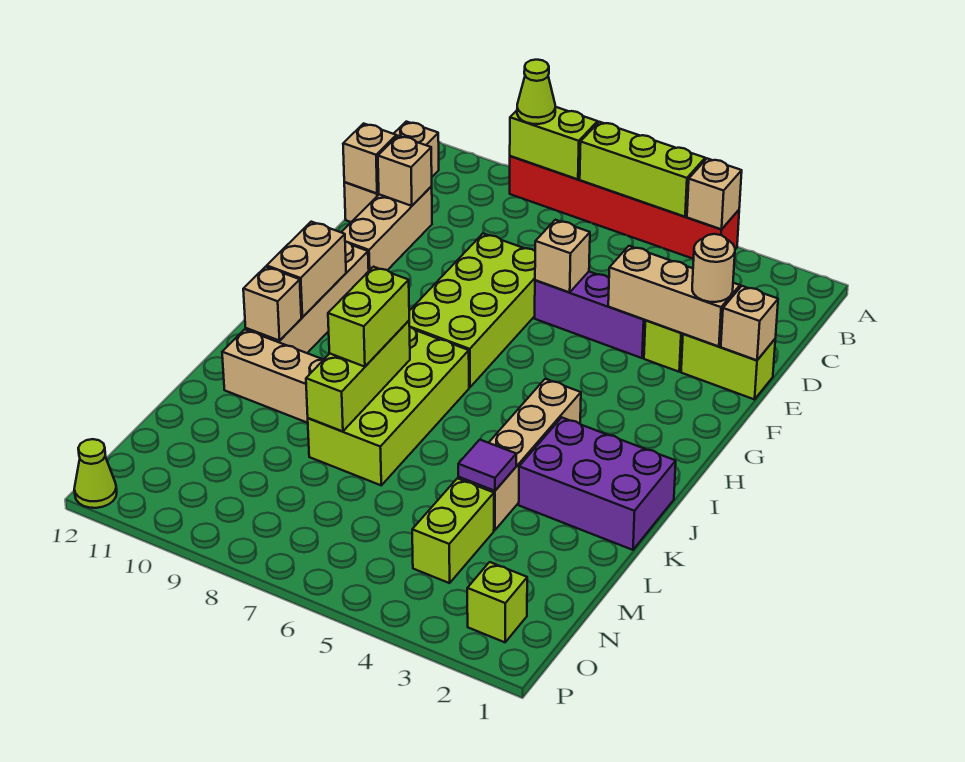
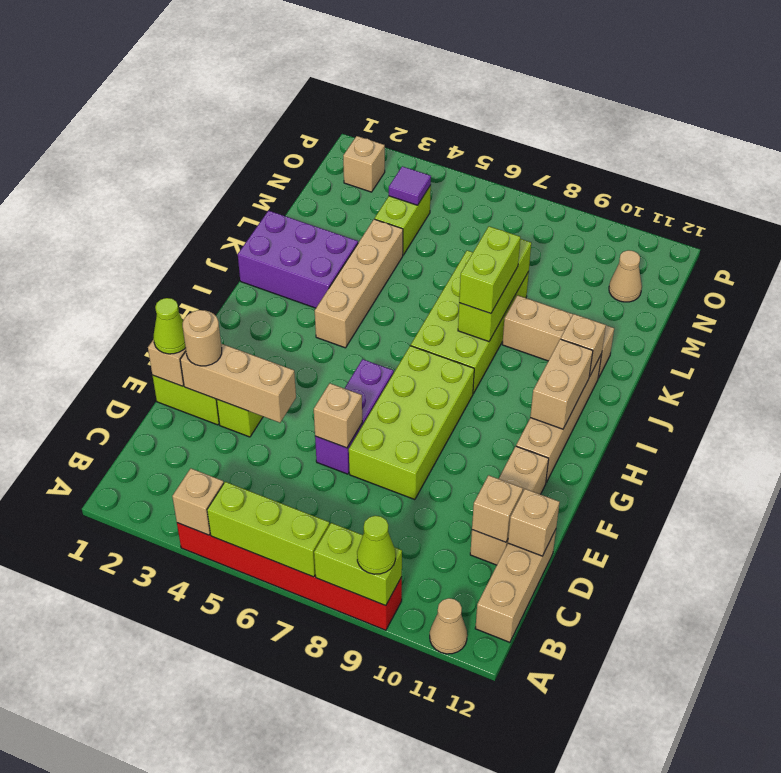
none -> tan 1x1 cone [430,598,467,654]
purple 1x3 brick [535,272,646,358] -> purple 1x3 brick turned to [315,359,394,474]
purple 1x1 tile [458,440,516,491] -> purple 1x1 tile moved to [389,166,431,205]
none -> tan 1x1 cone [609,250,642,302]
lime 1x1 brick [467,562,527,642] -> tan 1x1 brick [343,136,385,192]
lime 1x1 cone [74,439,117,508] -> lime 1x1 cone moved to [153,298,186,354]

